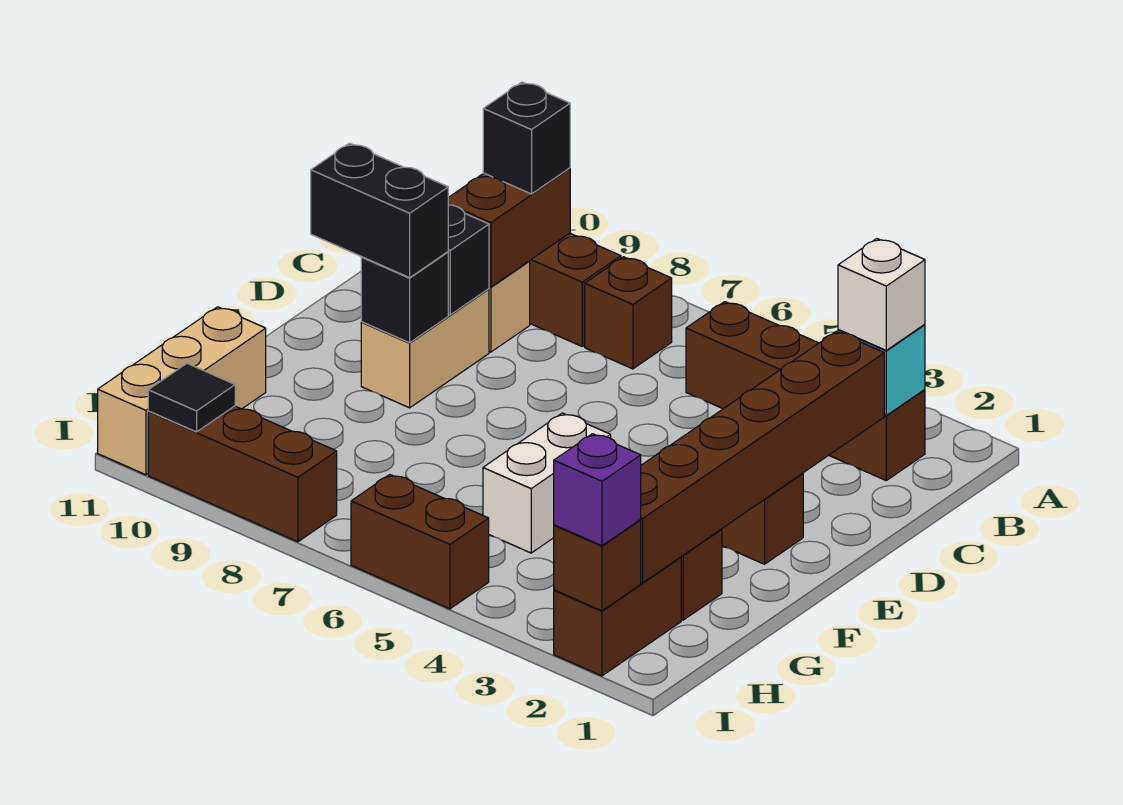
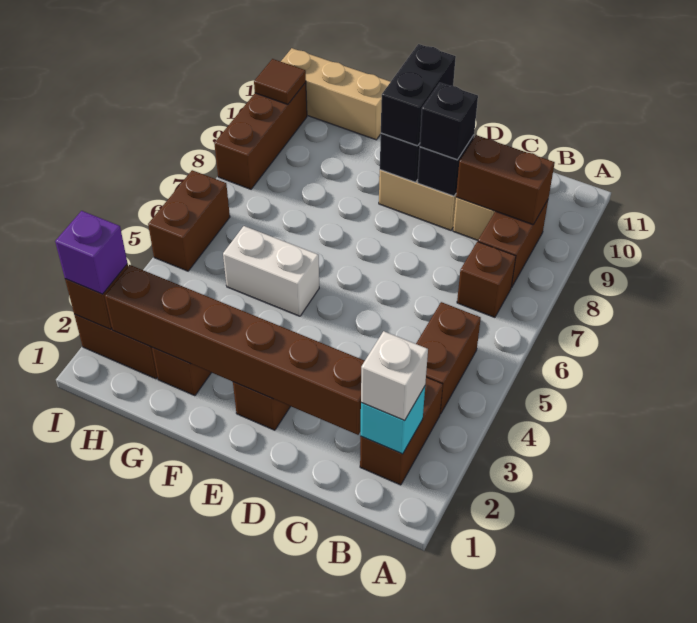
black 1x1 brick [483,82,570,194] -> black 1x1 brick moved to [420,83,478,160]
black 1x1 tile [148,364,235,432] -> brown 1x1 tile [254,59,306,104]

